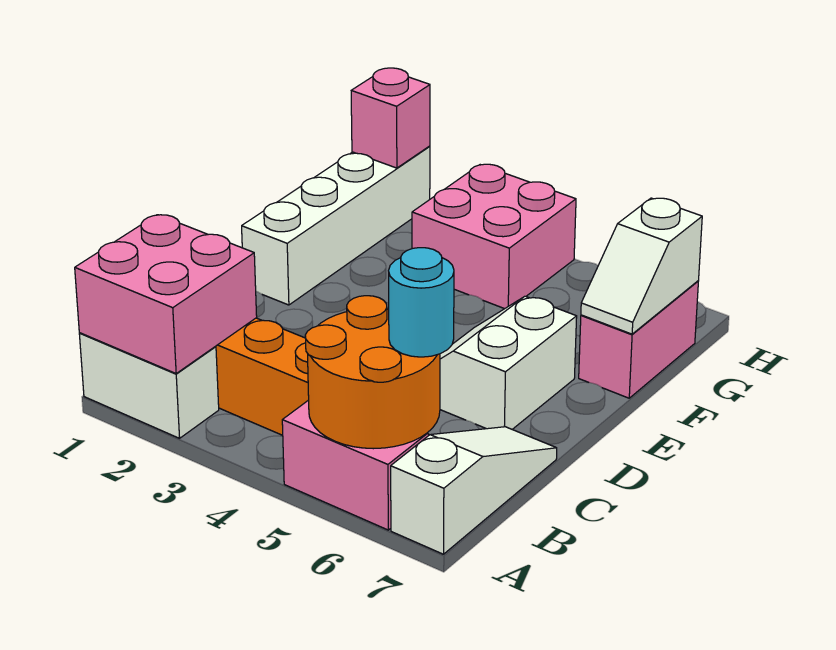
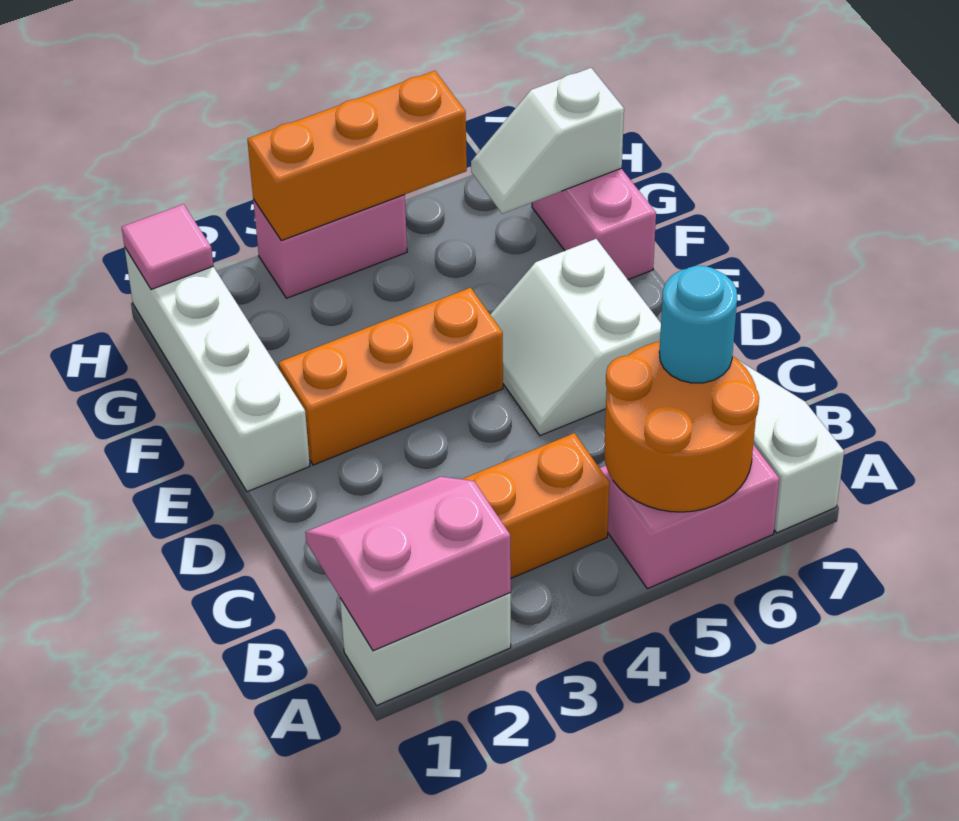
pink 2x2 brick [75,215,257,373] -> pink 2x2 slope [305,477,511,651]
none -> orange 1x3 brick [278,288,503,465]
white 1x2 slope [581,198,702,334] -> white 1x2 slope turned to [471,68,624,214]
pink 2x2 brick [412,164,576,309] -> pink 1x2 brick [253,195,407,298]
pink 1x1 brick [351,68,430,168] -> pink 1x1 tile [122,204,213,290]
none -> orange 1x3 brick [247,71,467,241]

